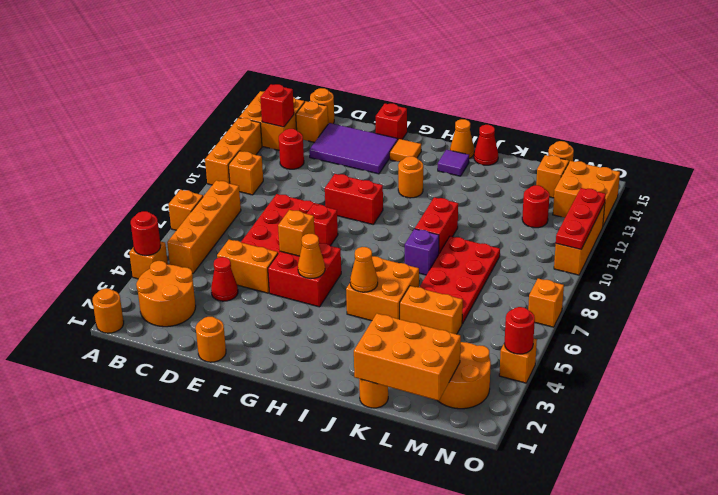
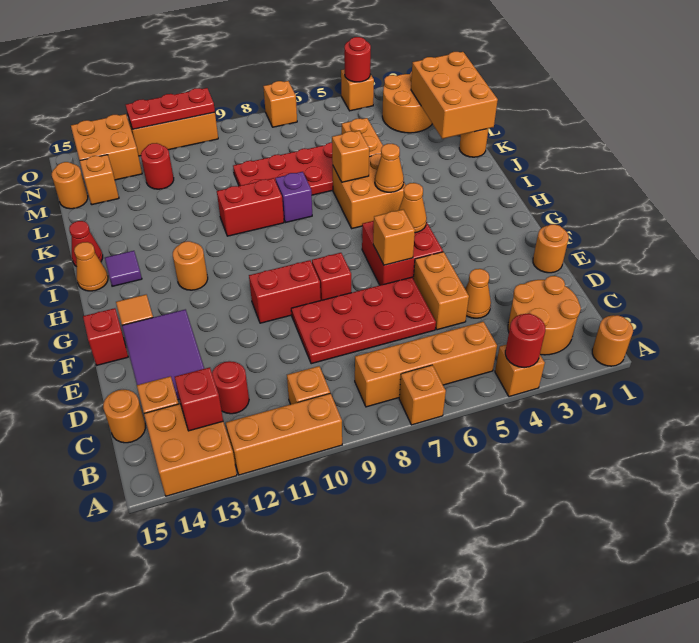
red 1x1 cone [211,257,238,301] -> orange 1x1 cone [465,269,491,318]
red 1x2 brick [325,174,383,224] -> red 1x2 brick turned to [249,260,321,323]
none -> orange 1x1 brick [332,131,369,182]

